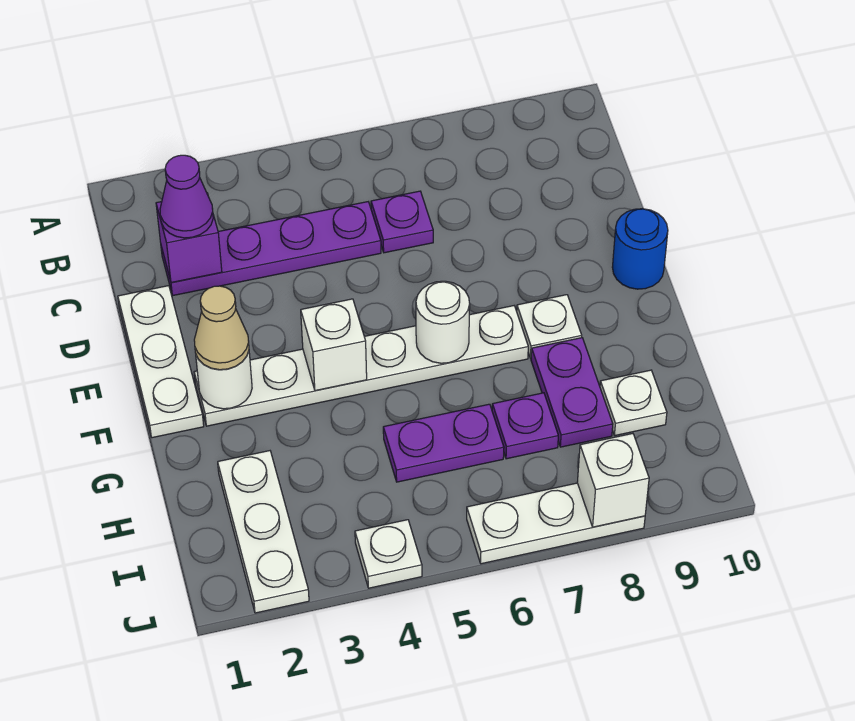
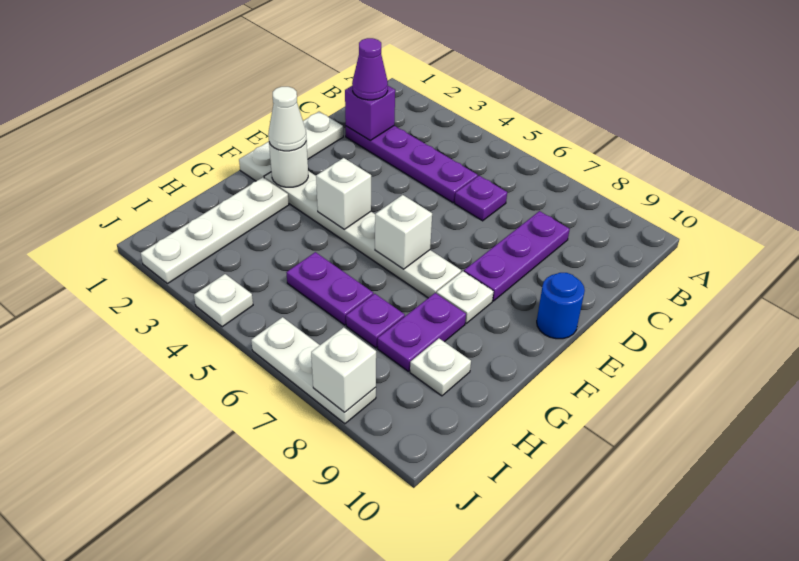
none -> purple 1x3 plate [464,211,570,301]
tan 1x1 cone [194,286,249,370] -> white 1x1 cone [268,87,306,151]
white 1x1 round brick [416,281,470,363] -> white 1x1 brick [375,195,432,269]
white 1x3 plate [218,451,309,613] -> white 1x4 plate [141,177,289,284]

